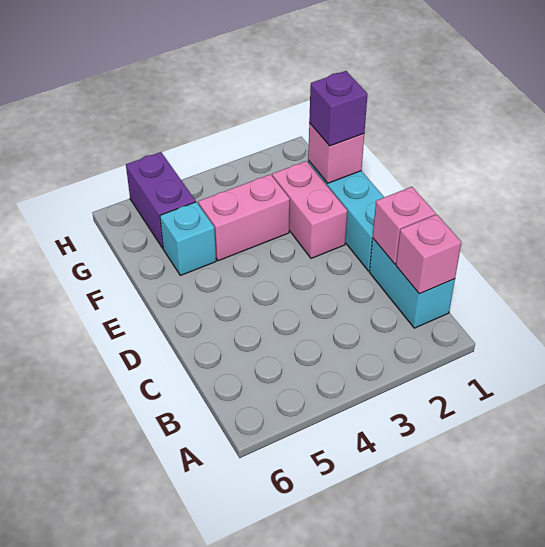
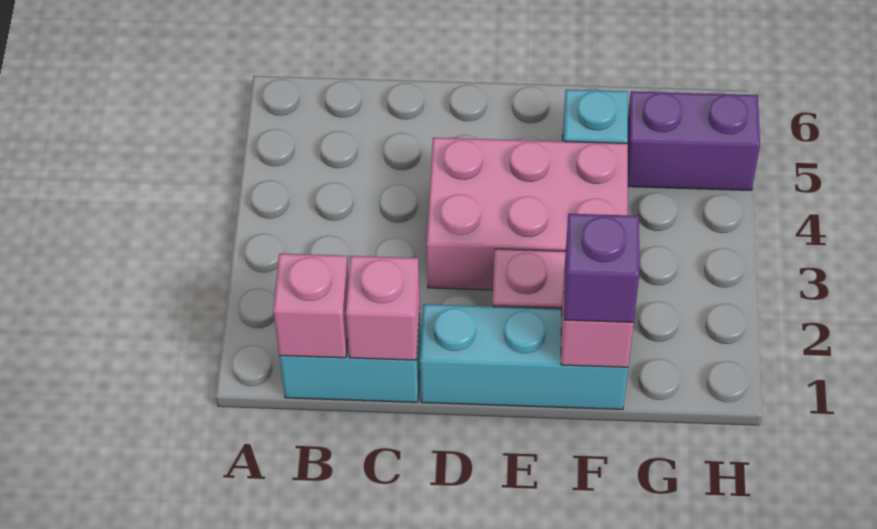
pink 1x2 brick [198,174,290,261] -> pink 2x3 brick [427,138,628,290]

